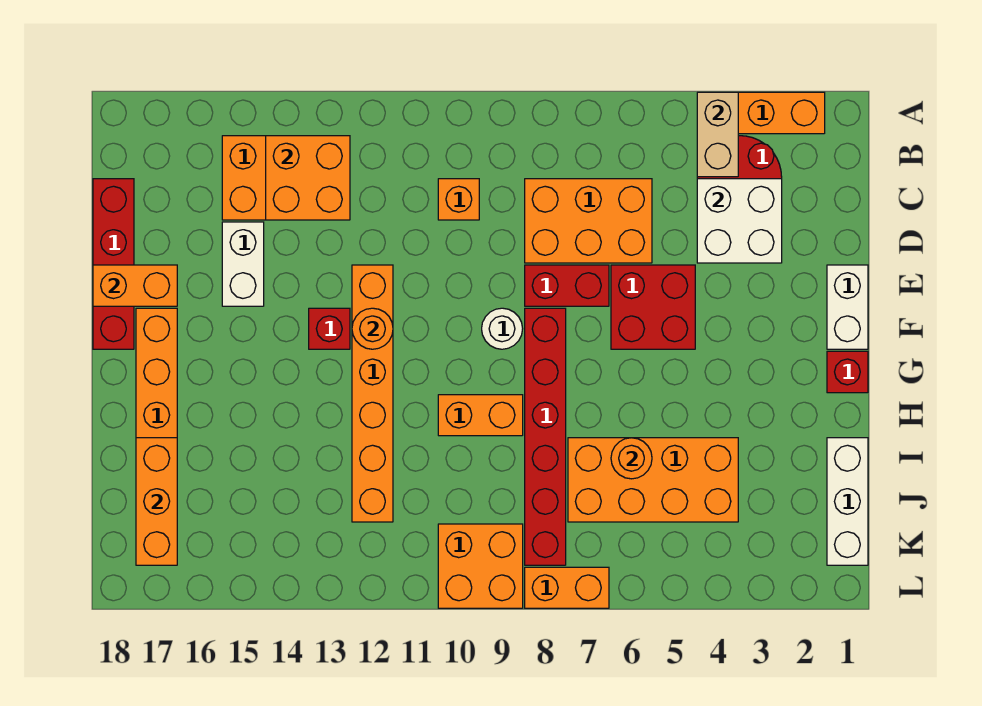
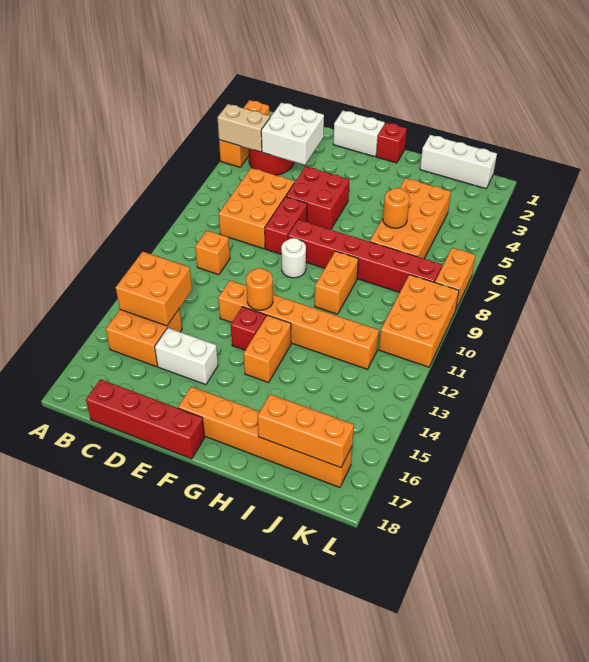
orange 1x2 brick [93,265,177,306] -> orange 1x2 brick moved to [244,315,291,383]
orange 2x2 brick [438,524,523,608] -> orange 2x3 brick [379,275,459,367]

